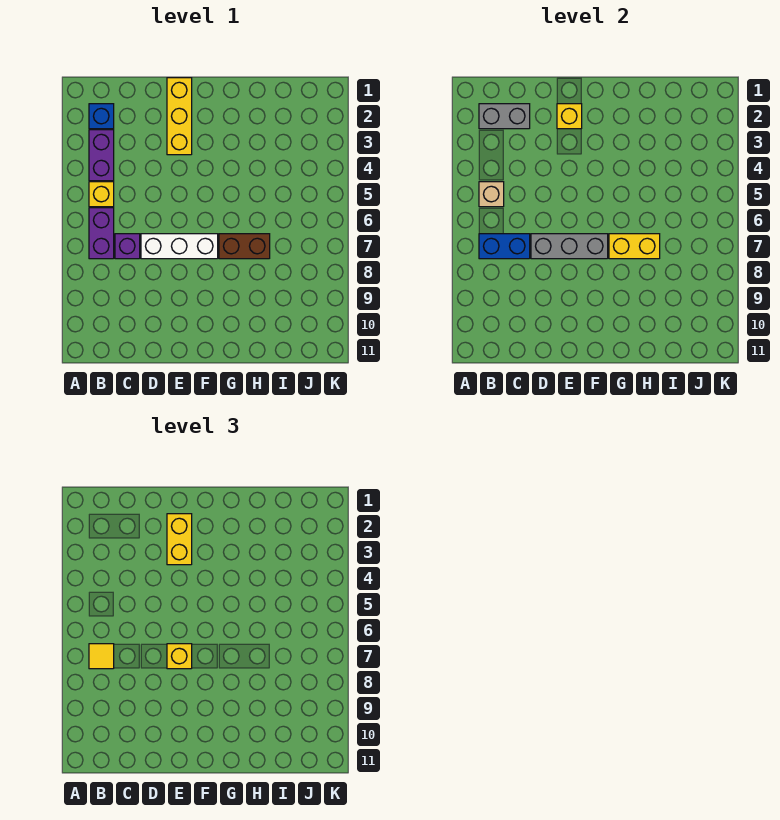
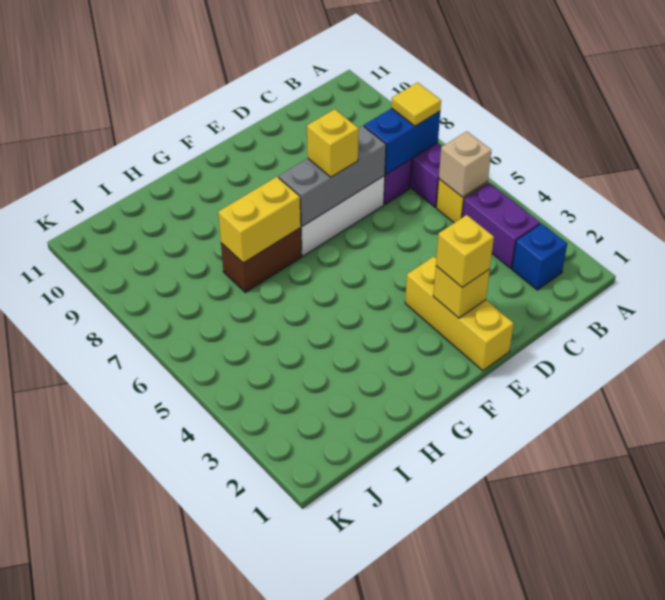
grey 1x2 brick [479,104,530,129] -> none
yellow 1x2 brick [167,514,192,565] -> yellow 1x1 brick [436,215,494,287]

